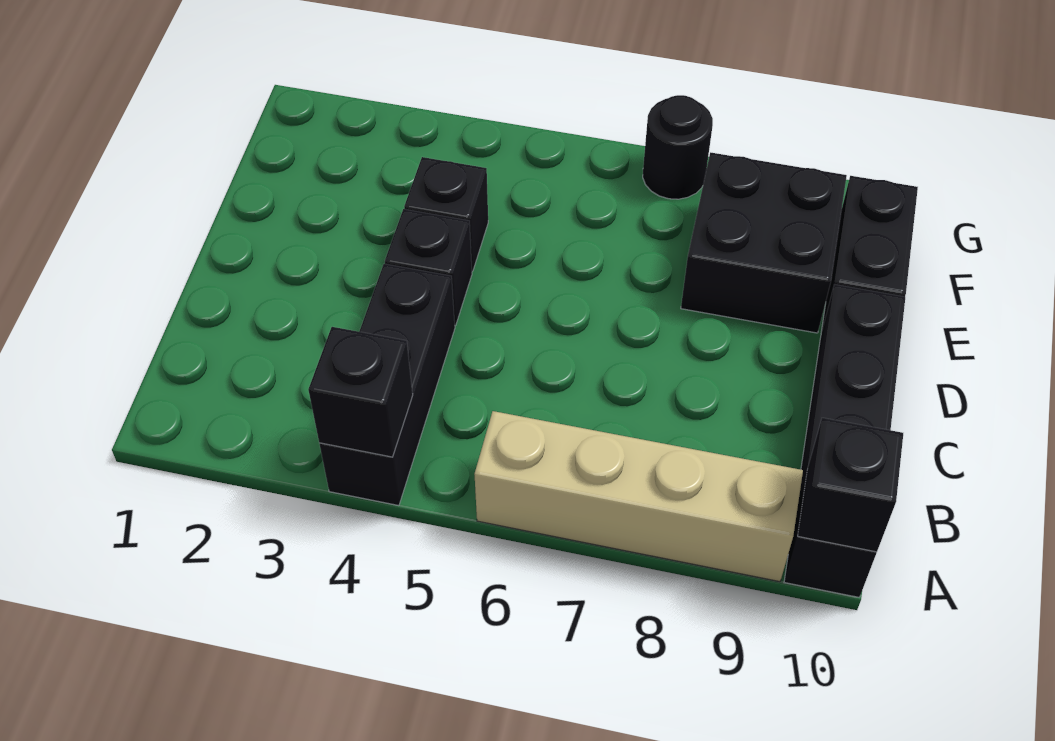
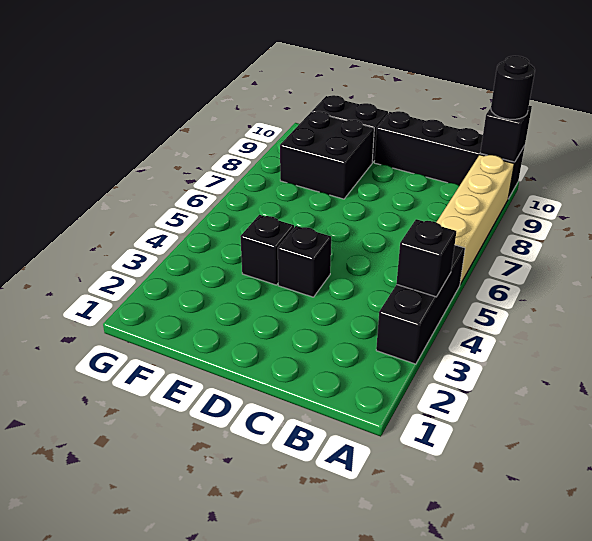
black 1x3 brick [319,264,455,506] -> black 1x3 brick turned to [376,245,465,364]
black 1x1 round brick [643,95,713,199] -> black 1x1 round brick moved to [491,56,535,119]

